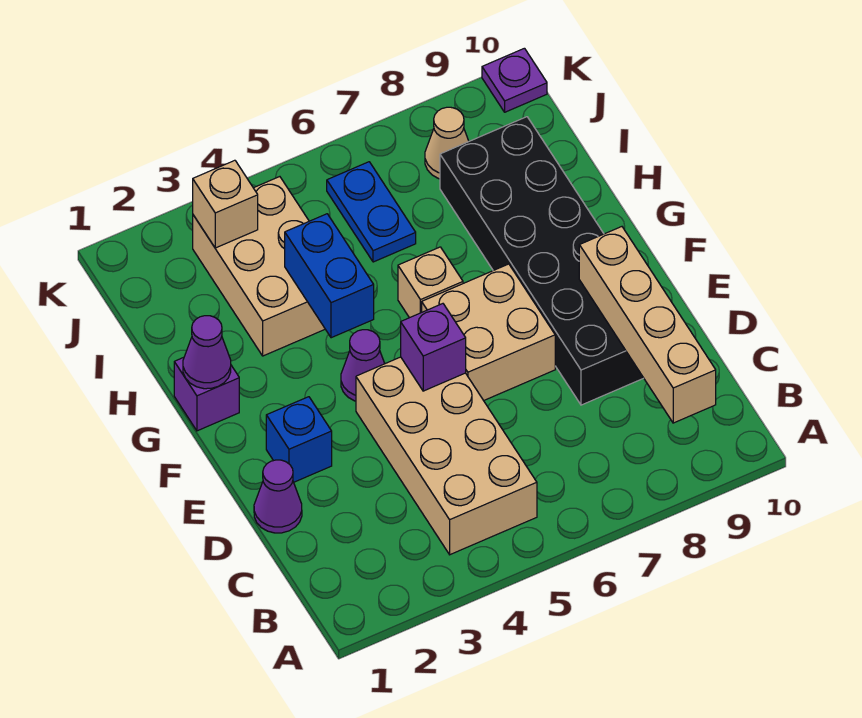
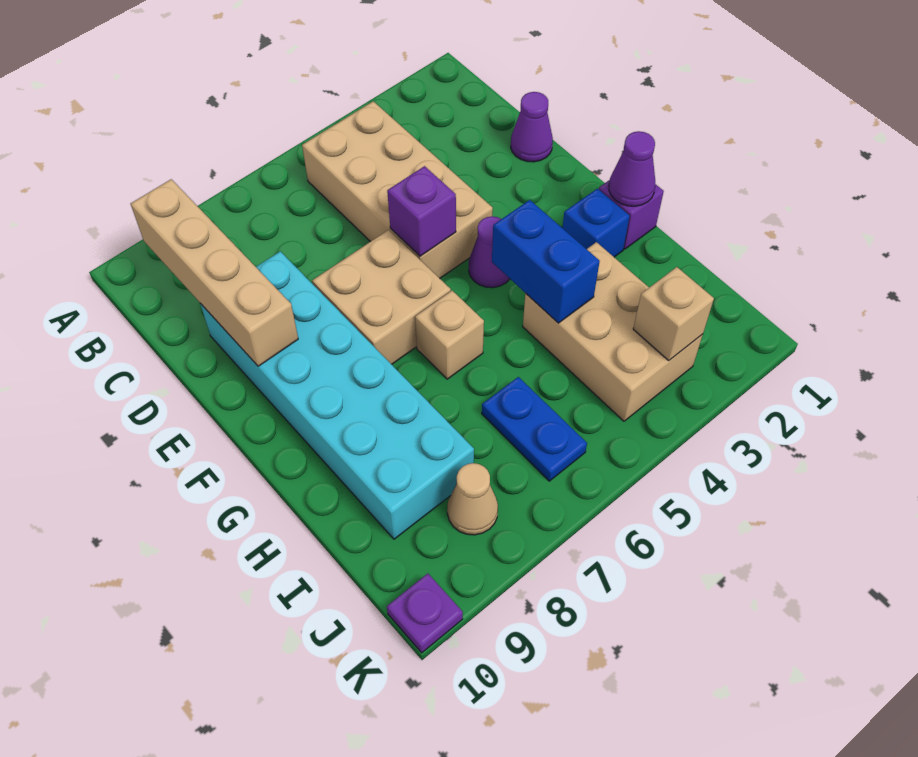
black 2x6 brick [440,117,643,405] -> cyan 2x6 brick [200,251,474,539]
blue 1x1 brick [266,397,332,482] -> blue 1x1 brick moved to [562,189,630,257]

